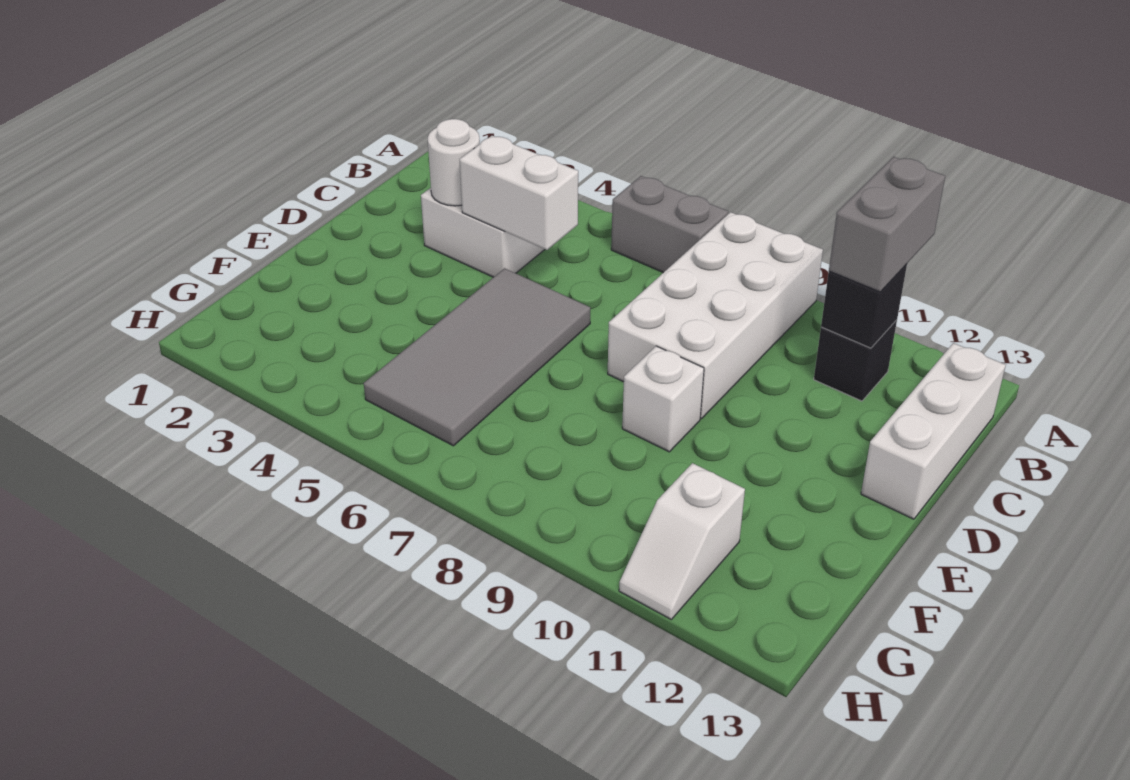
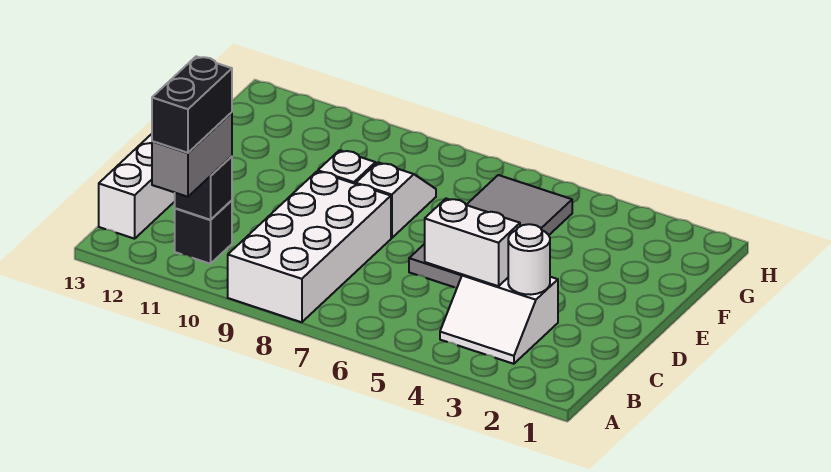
grey 1x2 brick [611,176,728,273] -> none
none -> black 1x2 brick [152,56,232,153]
white 1x2 slope [619,463,745,619] -> white 1x2 slope moved to [356,162,436,238]

